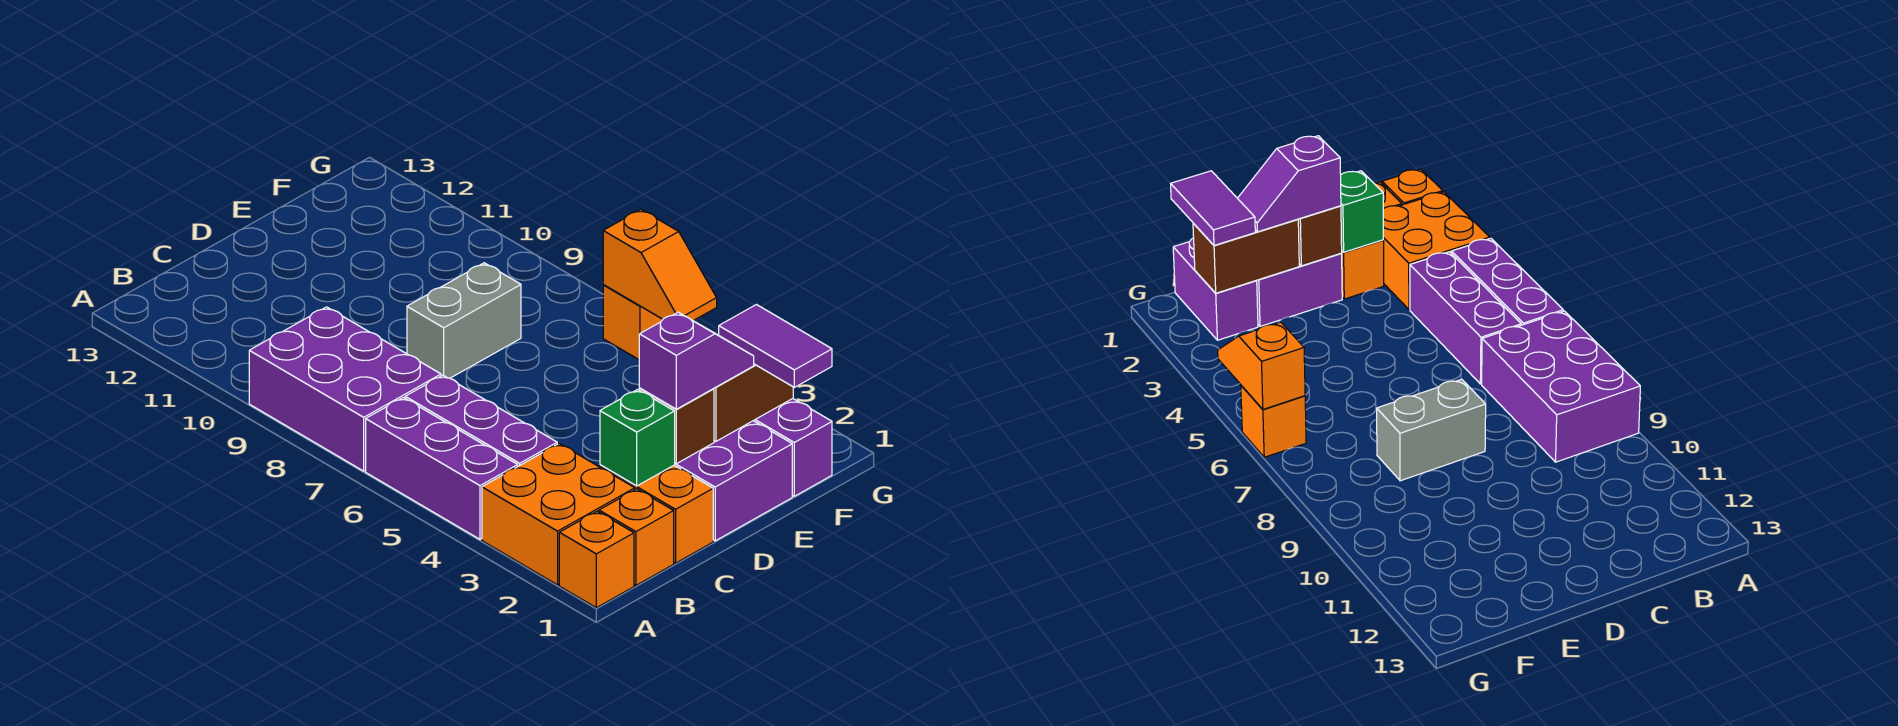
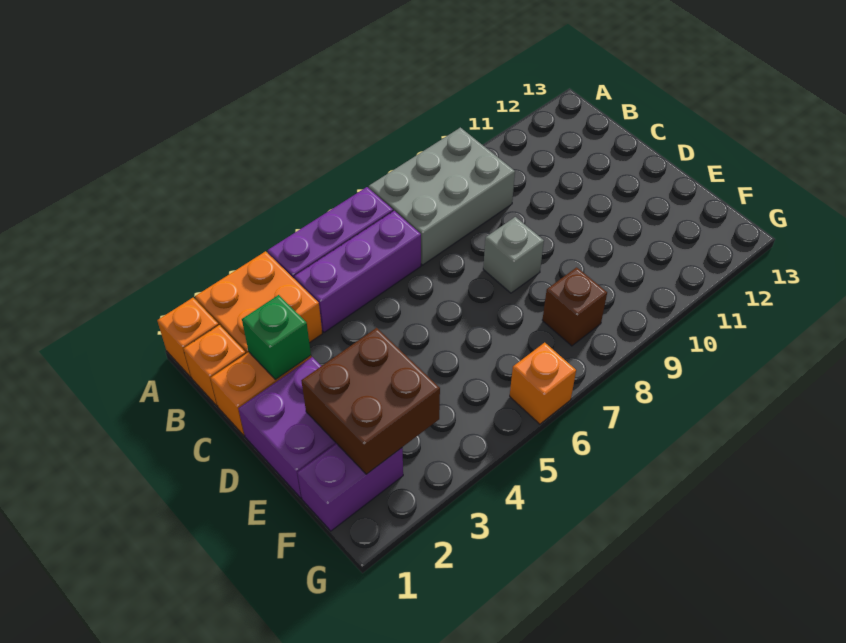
purple 2x3 brick [249,307,441,471] -> grey 2x3 brick [369,128,515,265]
brown 1x1 brick [639,388,714,464] -> brown 1x1 brick moved to [542,267,607,346]
purple 1x2 slope [639,312,754,409] -> none
grey 1x2 brick [407,263,521,378] -> grey 1x1 brick [483,217,544,293]
brown 1x2 brick [714,364,793,441] -> brown 2x2 brick [301,328,440,474]
purple 1x2 tile [719,305,832,387] -> none
orange 1x2 slope [603,210,717,321] -> none

